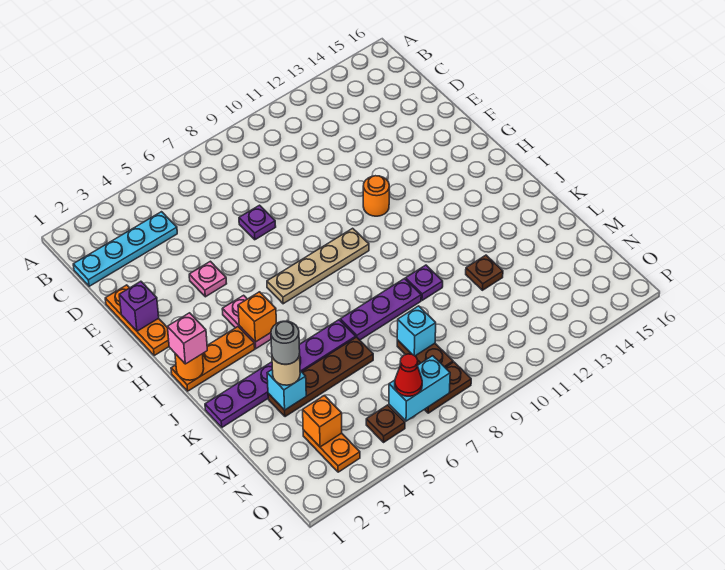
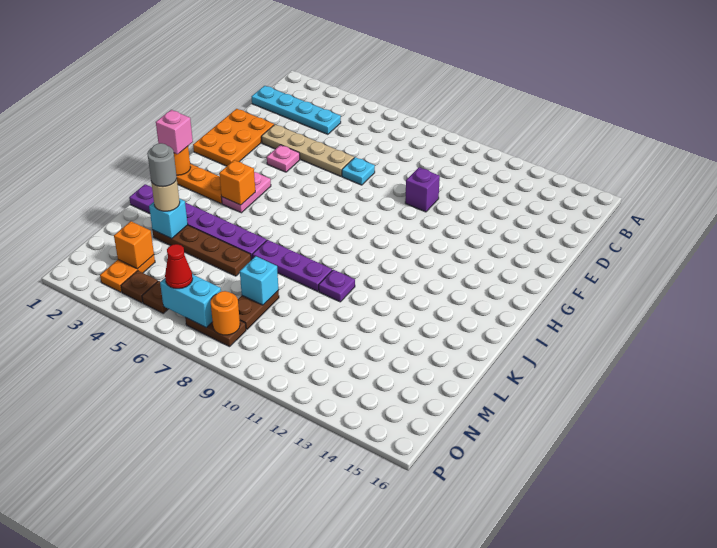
orange 1x3 plate [105,285,169,356] -> orange 2x3 plate [193,109,274,166]
purple 1x1 plate [239,205,276,240] -> cyan 1x1 plate [342,157,375,185]
purple 1x1 brick [119,281,159,331] -> purple 1x1 brick moved to [405,167,440,212]
orange 1x1 round brick [363,176,389,216] -> orange 1x1 round brick moved to [211,291,240,335]
tan 1x4 plate [267,228,369,304] -> tan 1x4 plate moved to [261,124,354,176]
brown 1x1 plate [466,255,503,290] -> brown 1x1 plate moved to [121,271,158,303]

